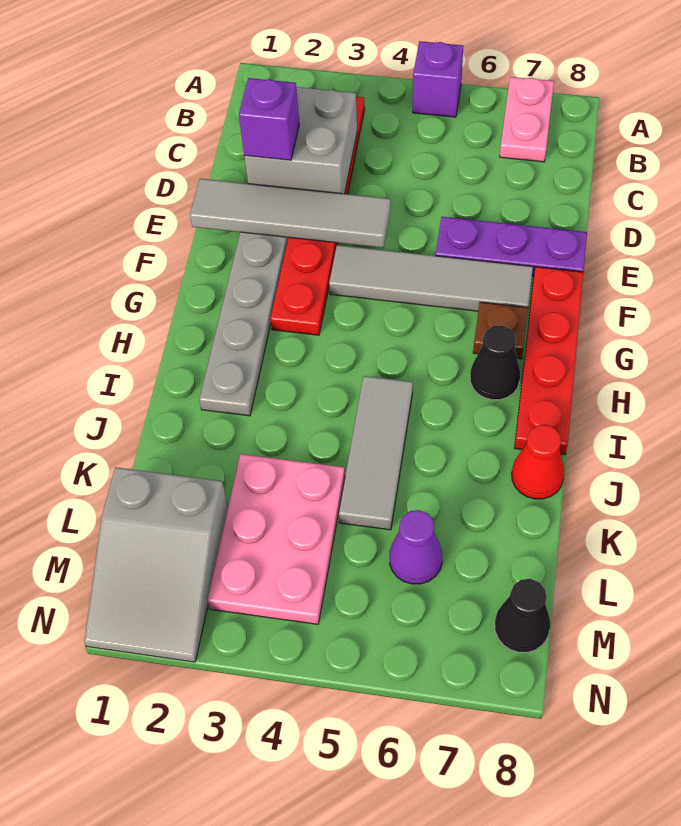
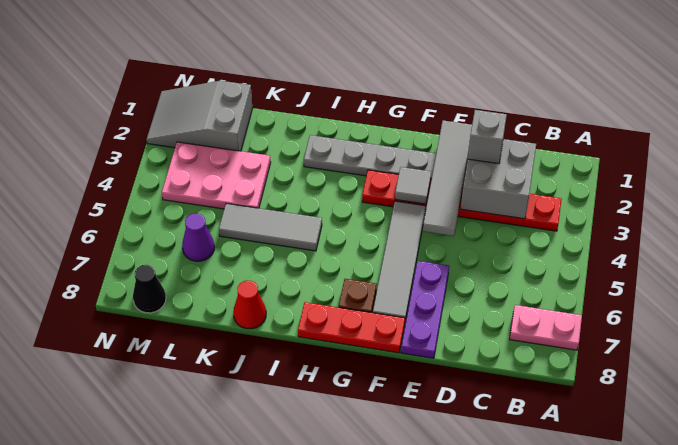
purple 1x1 brick [413,41,463,117] -> none
purple 1x1 brick [239,78,299,160] -> grey 1x1 brick [468,110,507,164]
none -> grey 1x1 tile [395,167,431,204]
red 1x4 plate [515,267,583,455] -> red 1x3 plate [298,302,405,353]
black 1x1 cone [470,325,520,400] -> none

